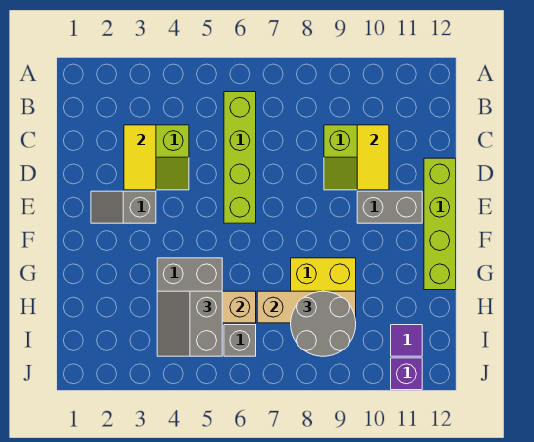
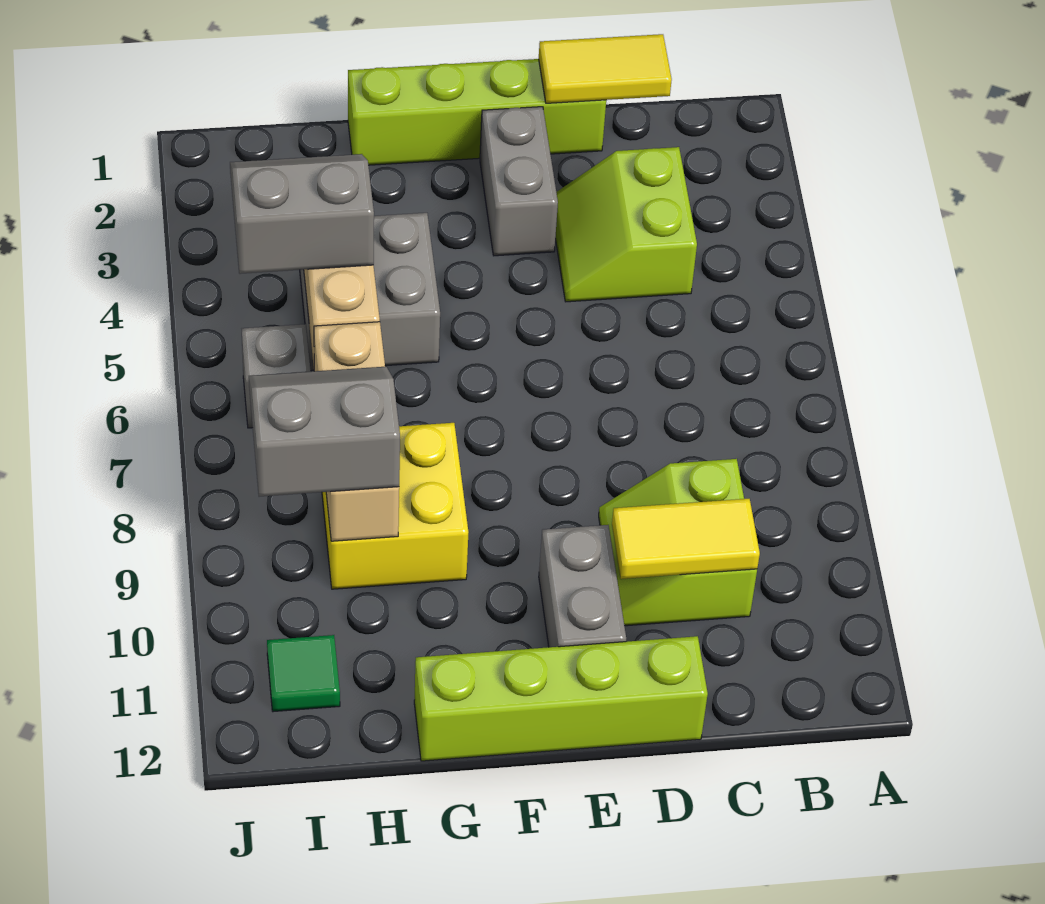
lime 1x4 brick [224,92,256,223] -> lime 1x4 brick moved to [348,59,606,165]
yellow 1x2 tile [124,125,156,190] -> yellow 1x2 tile moved to [539,34,672,103]
grey 1x2 slope [91,191,156,223] -> grey 1x2 brick [480,107,558,256]
grey 2x2 round brick [291,291,356,356] -> grey 2x2 slope [249,367,400,497]
purple 1x1 tile [391,325,422,356] -> green 1x1 tile [267,635,340,712]
purple 1x1 brick [391,358,422,390] -> none

